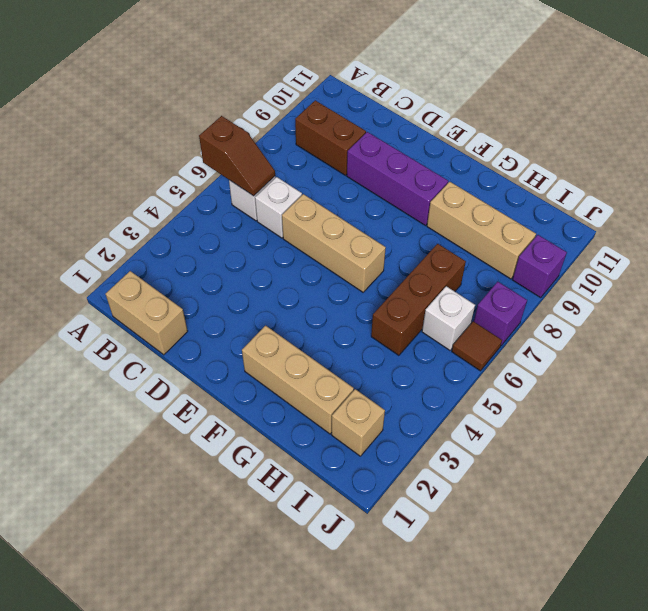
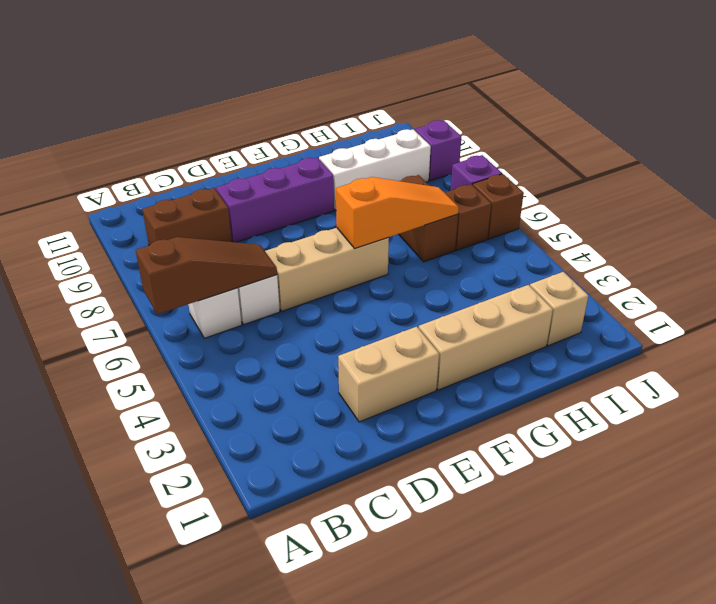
brown 1x2 slope [199,116,275,196] -> brown 1x3 slope [136,237,277,314]
tan 1x2 brick [106,271,188,355] -> tan 1x2 brick moved to [338,327,439,422]
none -> orange 1x3 slope [336,177,459,249]
tan 1x3 brick [427,182,536,279] -> white 1x3 brick [319,129,431,210]
brown 1x3 brick [371,244,466,355] -> brown 1x2 brick [399,175,458,262]
white 1x1 brick [422,286,475,350] -> brown 1x1 brick [445,184,491,250]
brown 1x1 tile [452,321,502,371] -> brown 1x1 brick [473,174,524,239]

